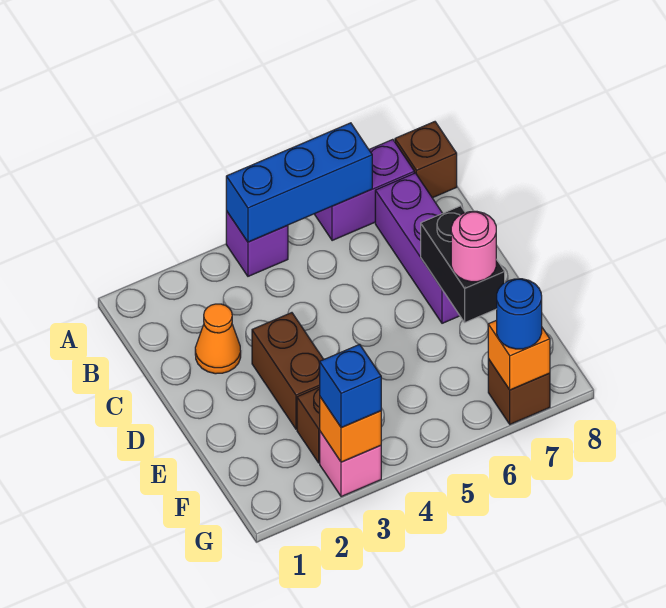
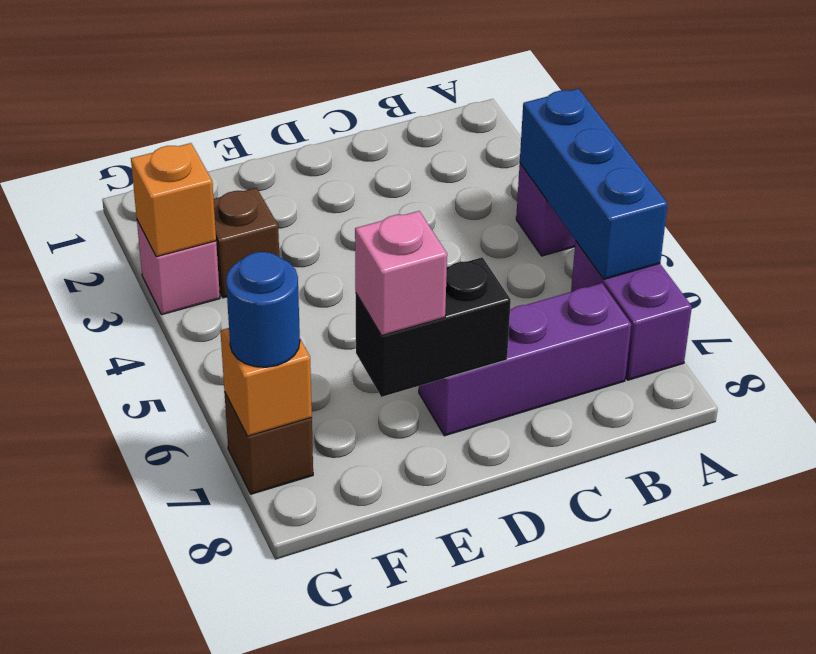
brown 1x1 brick [395,122,457,198] -> none
orange 1x1 cone [195,304,241,374] -> none
brown 1x2 brick [252,313,324,429] -> none
pink 1x1 round brick [451,211,496,282] -> pink 1x1 brick [355,211,447,336]
blue 1x1 brick [320,344,381,428] -> none

